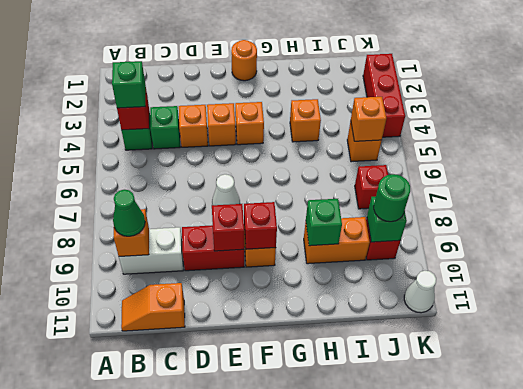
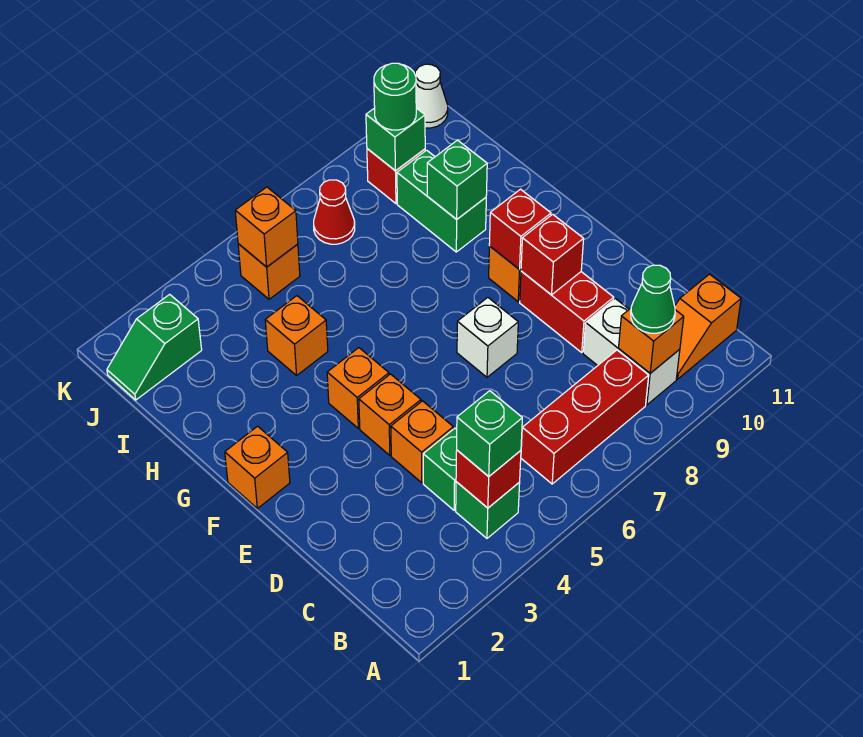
orange 1x2 slope [121,283,185,331] -> orange 1x2 slope turned to [675,274,741,379]
white 1x1 cone [212,174,240,205] -> white 1x1 brick [457,298,518,377]
orange 1x1 round brick [231,40,257,81] -> orange 1x1 brick [225,426,290,508]
orange 1x2 brick [304,217,370,264] -> green 1x2 brick [397,150,486,252]
none -> green 1x2 slope [107,294,202,400]
red 1x1 brick [355,165,388,209] -> red 1x1 cone [314,180,355,244]
red 1x3 brick [363,54,405,137] -> red 1x3 brick moved to [521,350,649,484]

